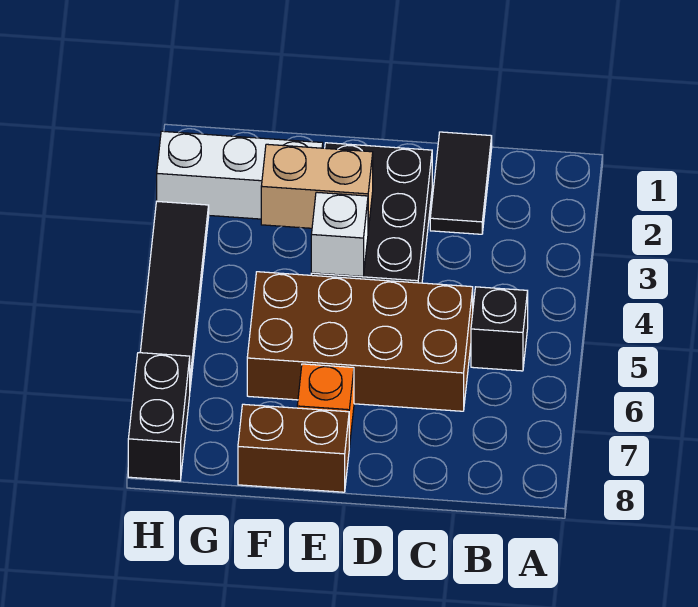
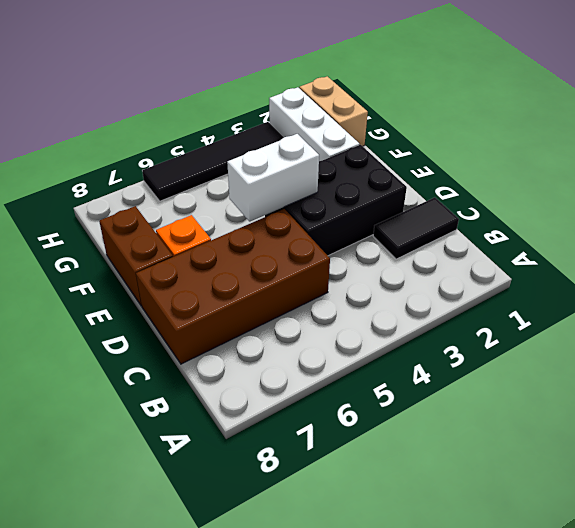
black 1x1 brick [471,287,528,371] -> none
brown 2x4 brick [247,272,473,411] -> brown 2x4 brick turned to [136,209,330,364]
tan 1x2 brick [261,144,373,230] -> tan 1x2 brick moved to [299,76,368,146]
white 1x1 brick [311,192,368,276] -> white 1x2 brick [227,134,319,222]
black 1x2 brick [128,353,190,481] -> none

